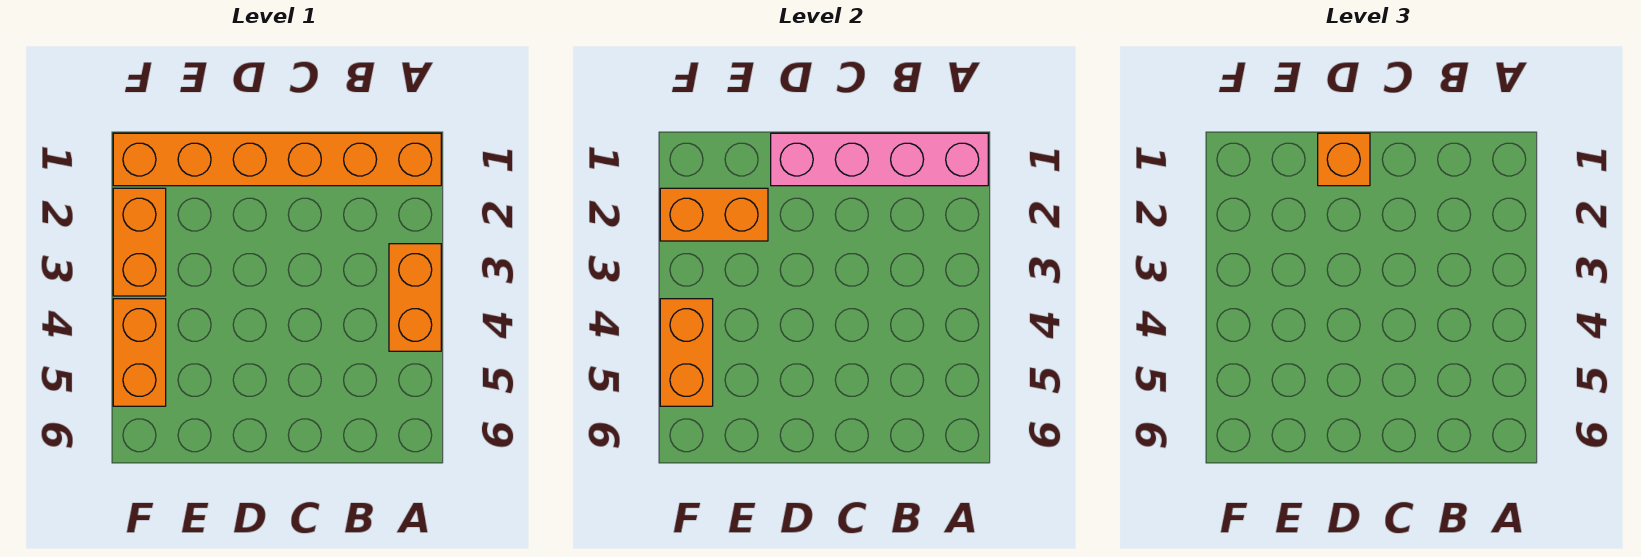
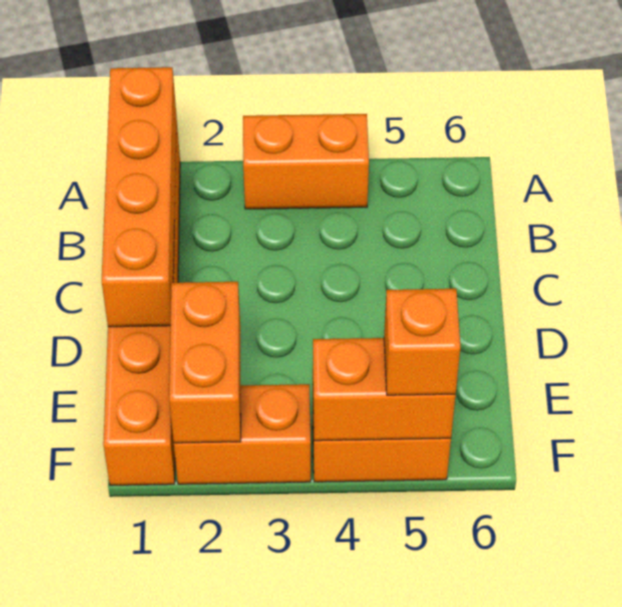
pink 1x4 brick [771,133,988,186] -> orange 1x4 brick [102,67,176,327]
orange 1x1 brick [1318,133,1370,186] -> orange 1x1 brick moved to [384,289,460,395]

